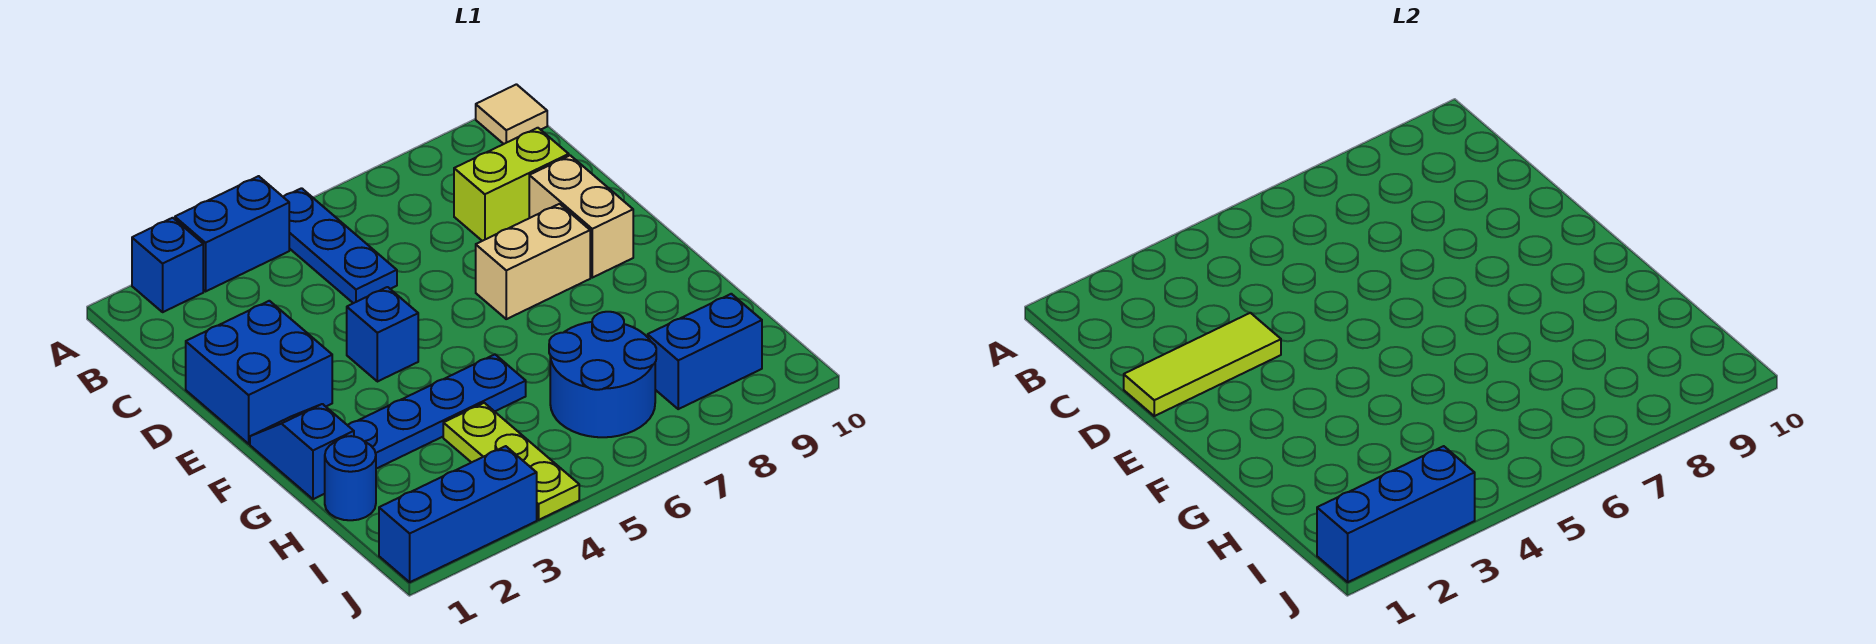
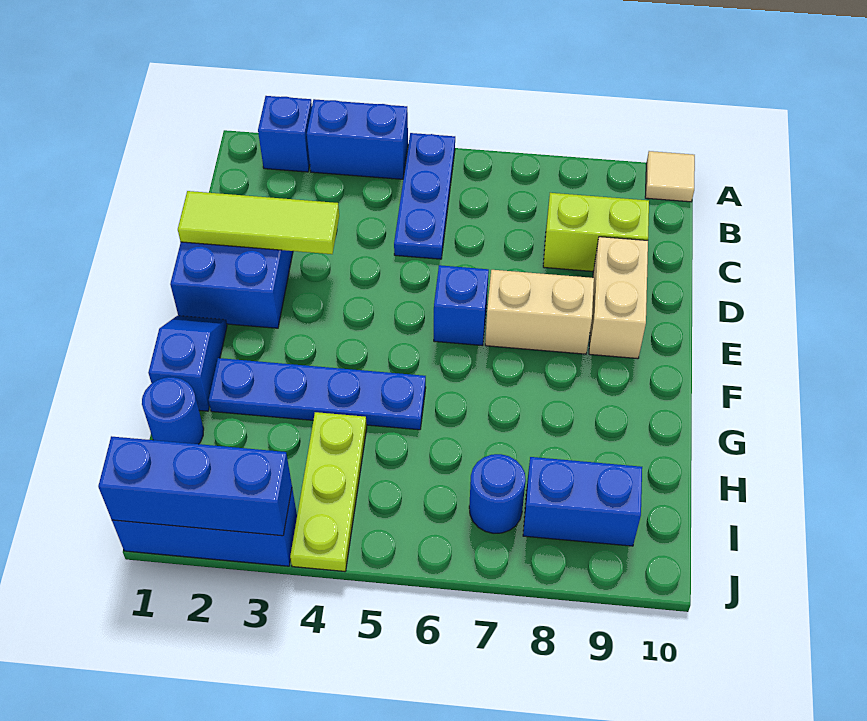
blue 1x1 brick [347,287,418,382] -> blue 1x1 brick moved to [434,265,489,346]
blue 2x2 round brick [549,312,656,437] -> blue 1x1 round brick [469,454,526,533]

